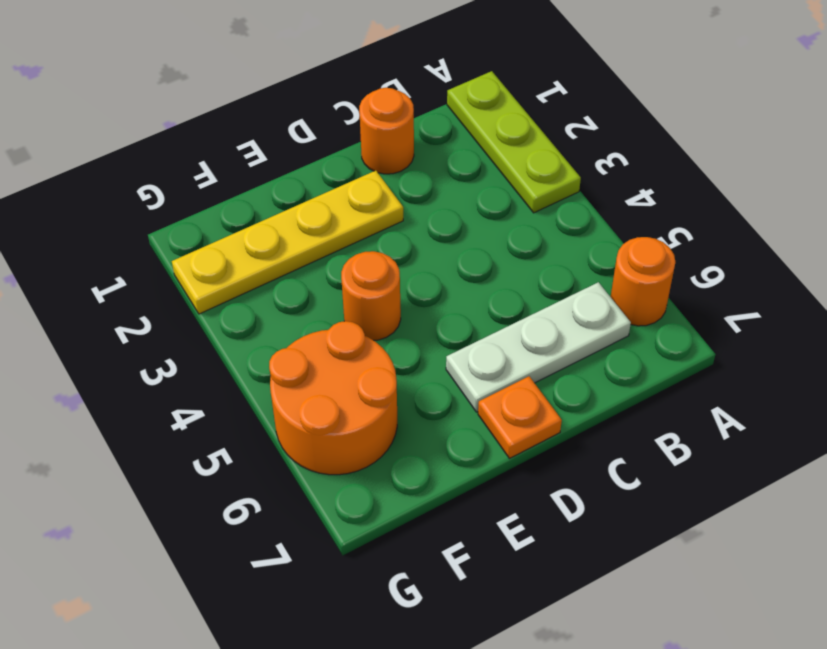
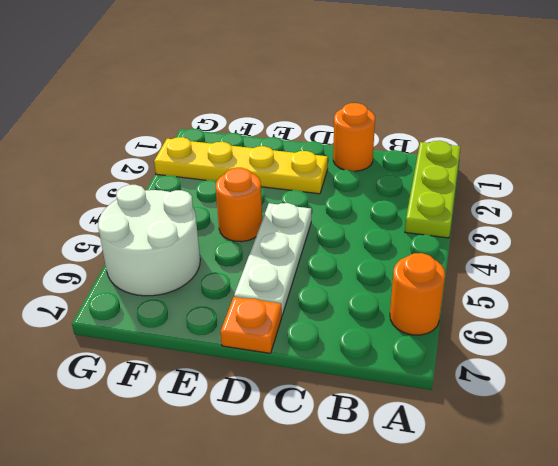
white 1x3 plate [446,282,631,412] -> white 1x3 plate turned to [234,203,311,315]
orange 2x2 round brick [269,321,397,475] -> white 2x2 round brick [98,185,200,296]

